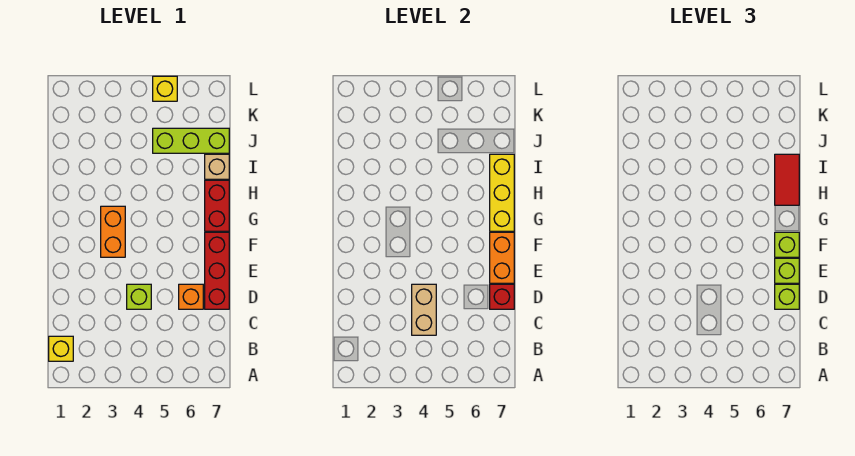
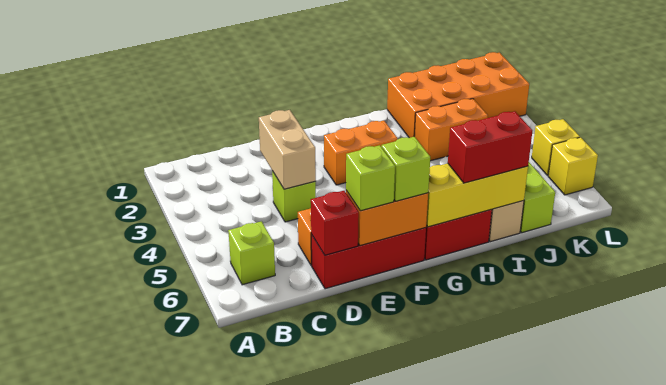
yellow 1x1 brick [49,336,73,361] -> yellow 1x1 brick moved to [548,137,598,195]
tan 1x2 brick [412,284,436,335] -> tan 1x2 brick turned to [259,110,316,189]
lime 1x1 brick [775,284,799,309] -> lime 1x1 brick moved to [228,221,275,285]
red 1x2 tile [775,154,799,205] -> red 1x2 brick [448,111,532,183]
none -> orange 2x4 brick [387,52,529,138]
none -> orange 1x2 brick [414,99,488,161]

